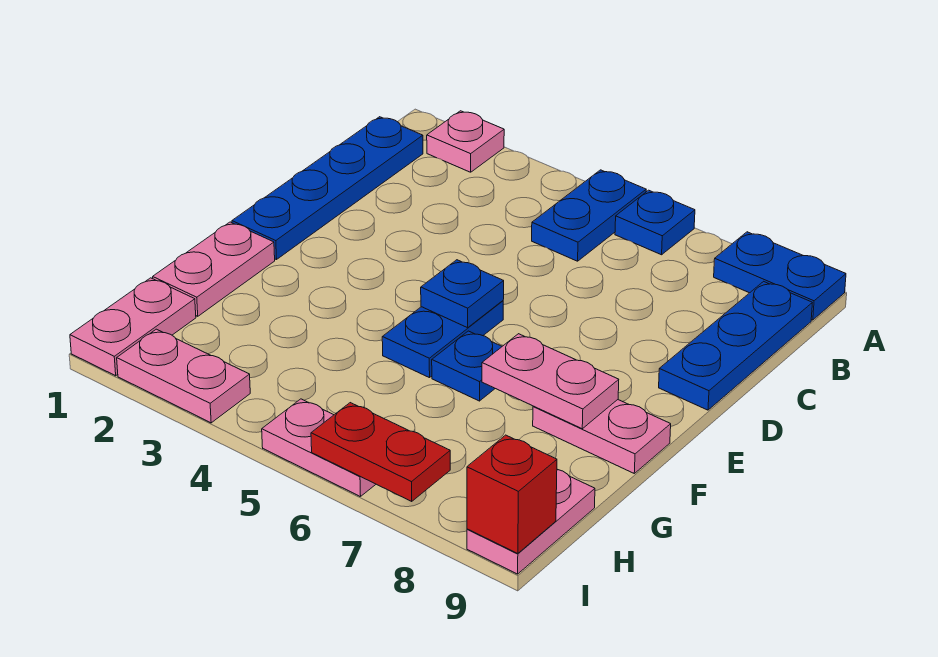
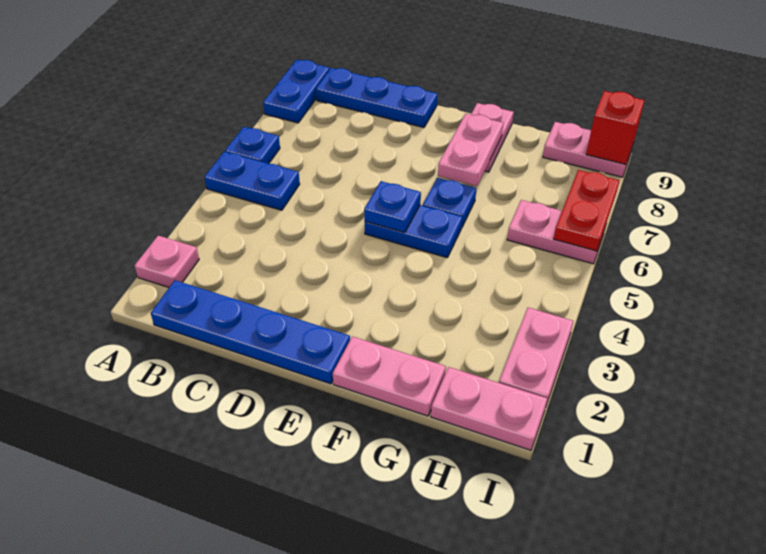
pink 1x2 plate [262,399,376,497] -> pink 1x2 plate turned to [507,200,606,264]

